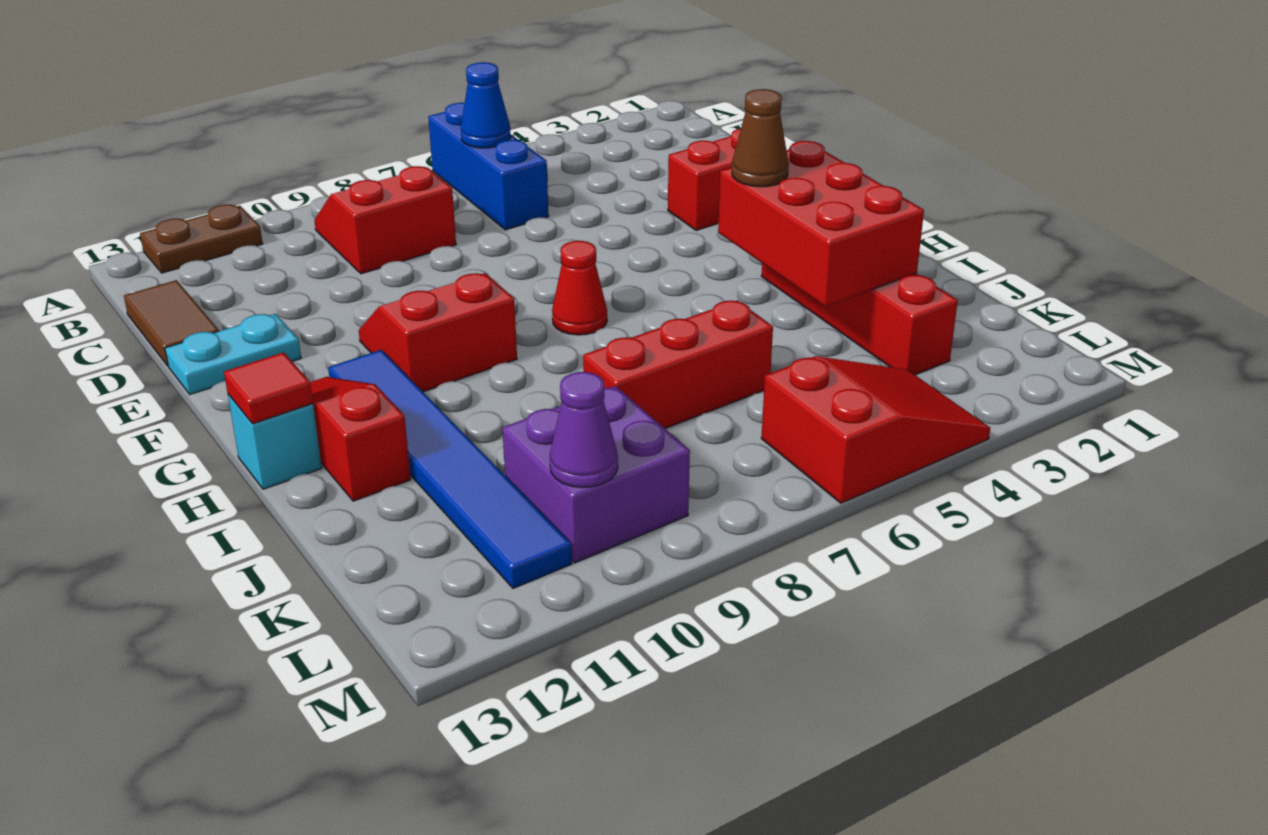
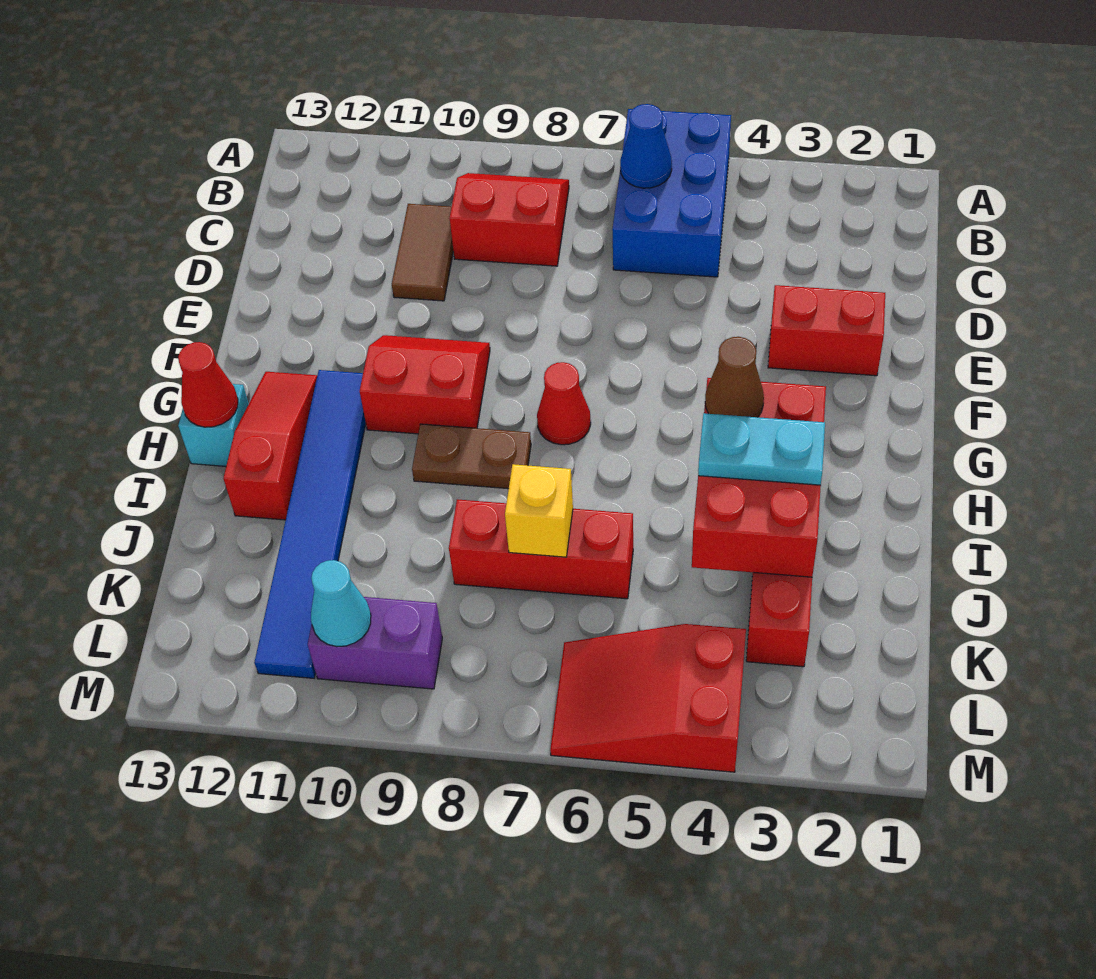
blue 1x3 brick [428,103,549,230] -> blue 2x3 brick [612,109,731,277]
brown 1x2 plate [140,205,263,273] -> brown 1x2 plate moved to [412,424,531,489]
brown 1x2 tile [124,280,219,366] -> brown 1x2 tile moved to [392,204,453,301]
cyan 1x2 plate [165,314,301,394] -> cyan 1x2 plate moved to [698,413,825,485]
red 1x1 tile [224,352,313,424] -> red 1x1 cone [178,342,238,427]
none -> yellow 1x1 brick [505,464,573,557]
purple 2x2 brick [502,386,690,563] -> purple 1x2 brick [308,597,442,689]
red 2x3 slope [761,356,990,503] -> red 2x3 slope turned to [550,624,746,772]
purple 1x1 cone [550,372,618,488] -> cyan 1x1 cone [311,560,371,647]

